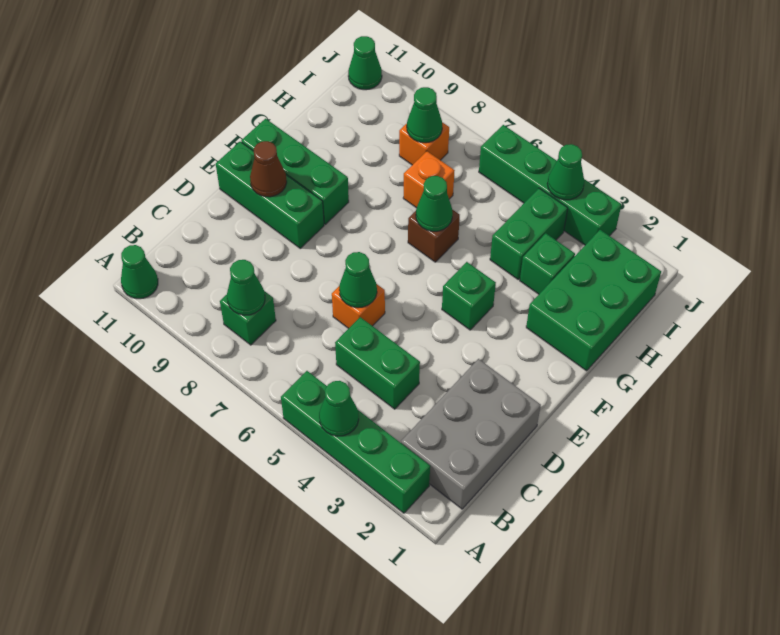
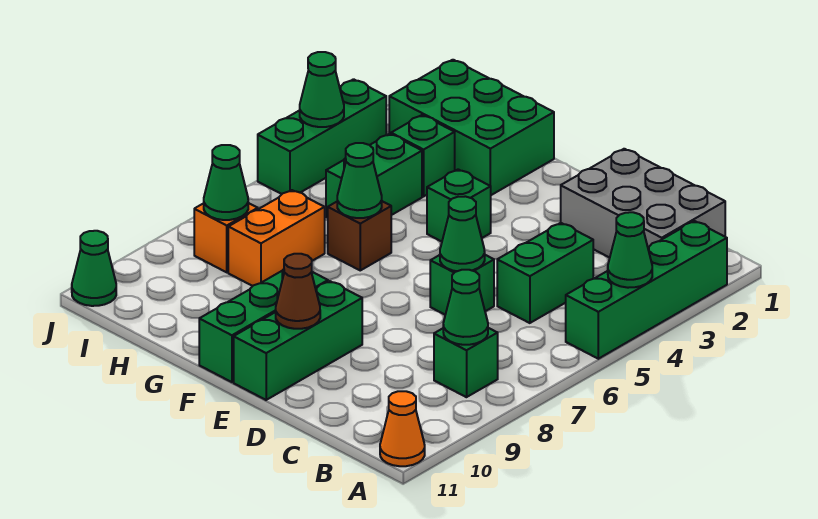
green 1x1 cone [121,245,158,299] -> orange 1x1 cone [380,391,425,466]
orange 1x1 brick [332,285,385,329] -> green 1x1 brick [430,255,494,315]
green 1x2 brick [490,188,568,279] -> green 1x2 brick turned to [326,134,422,218]
orange 1x1 brick [403,151,455,208] -> orange 1x2 brick [228,190,325,286]
green 1x4 brick [479,125,621,245] -> green 1x3 brick [258,79,386,194]

